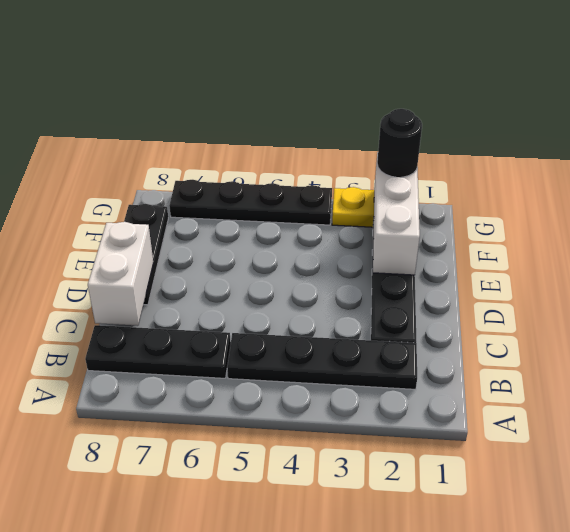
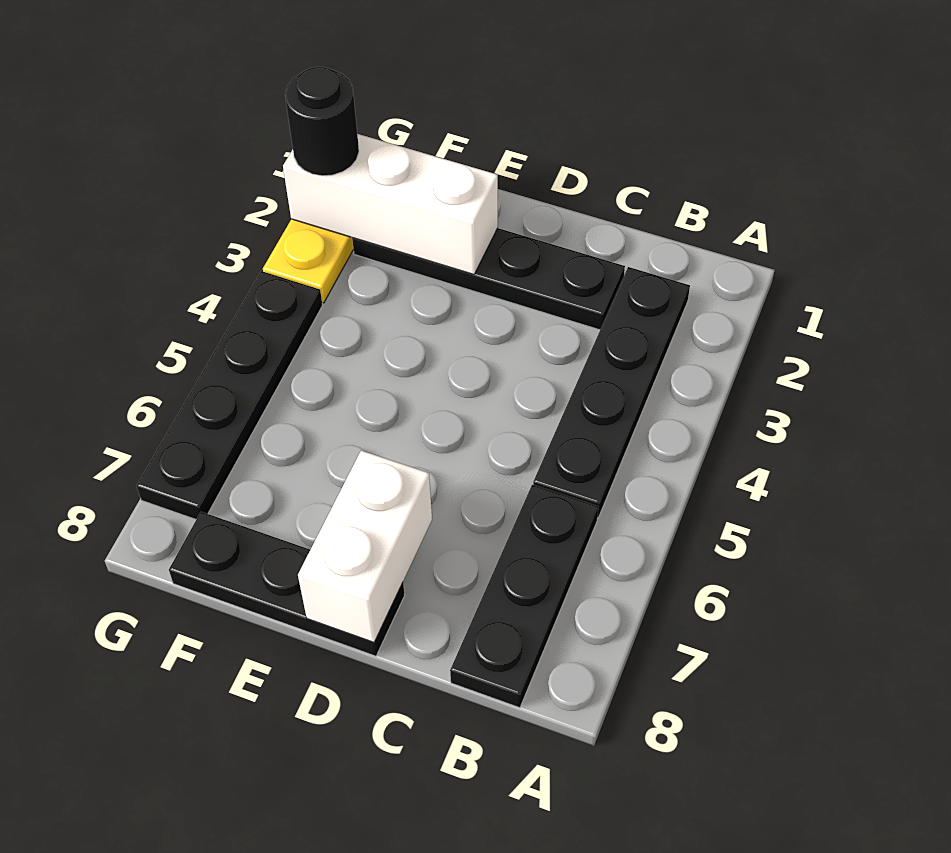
white 1x2 brick [88,222,153,326] -> white 1x2 brick turned to [298,451,432,643]

